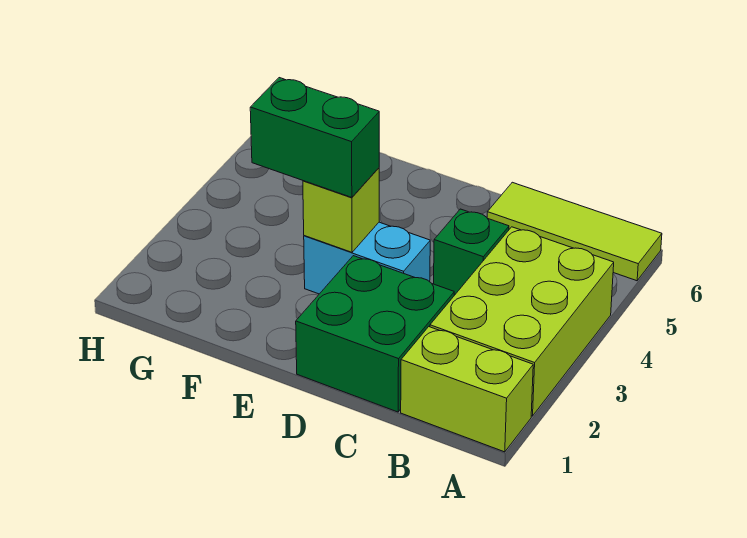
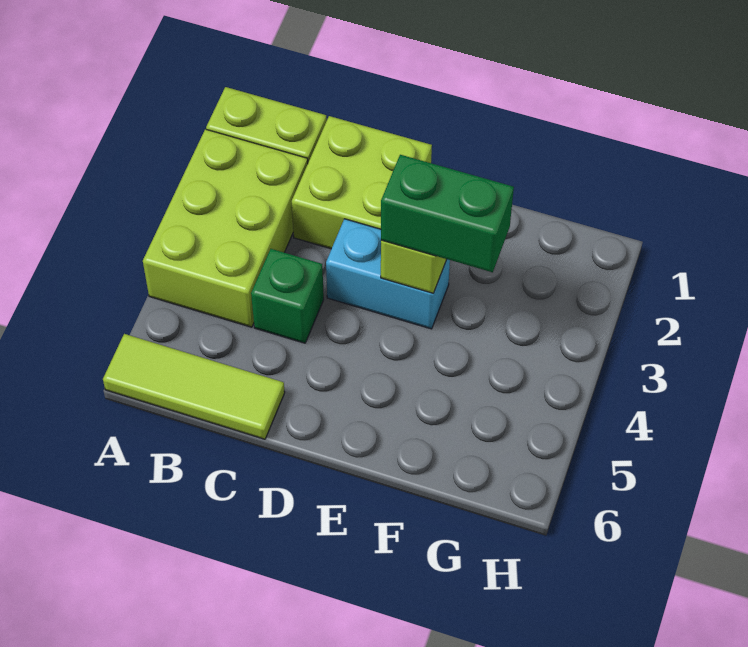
green 2x2 brick [296,256,454,412] -> lime 2x2 brick [292,116,432,249]

